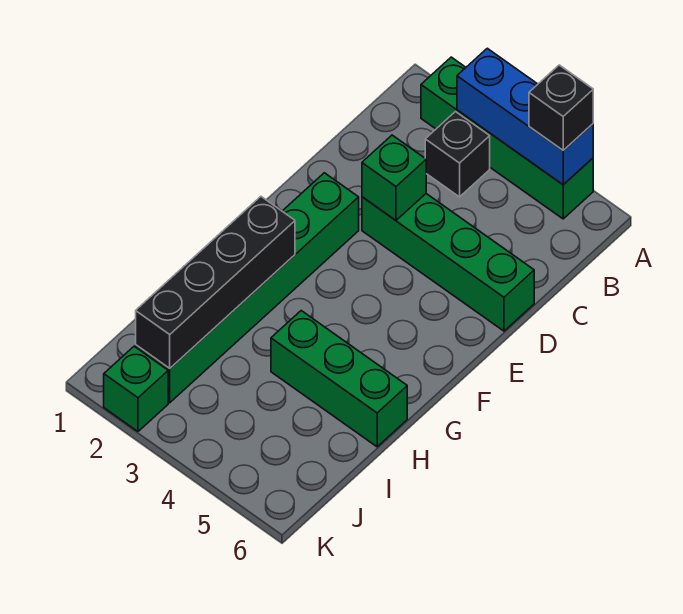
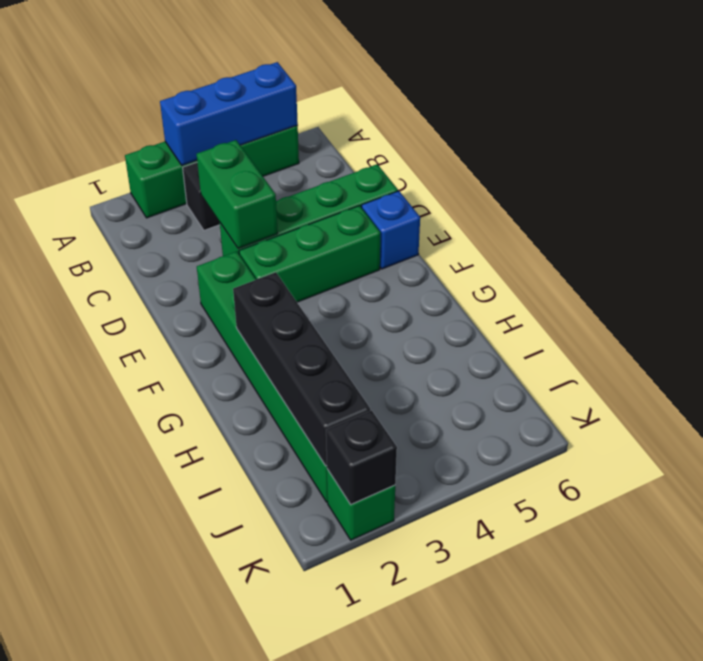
black 1x1 brick [529,65,593,150] -> black 1x1 brick moved to [326,410,397,504]
green 1x1 brick [362,135,426,220] -> green 1x2 brick [197,140,278,249]
none -> blue 1x1 brick [362,191,420,269]
green 1x3 brick [271,311,407,447] -> green 1x3 brick moved to [239,206,380,302]

